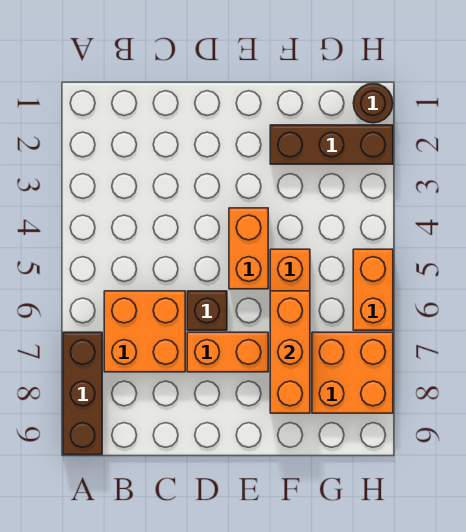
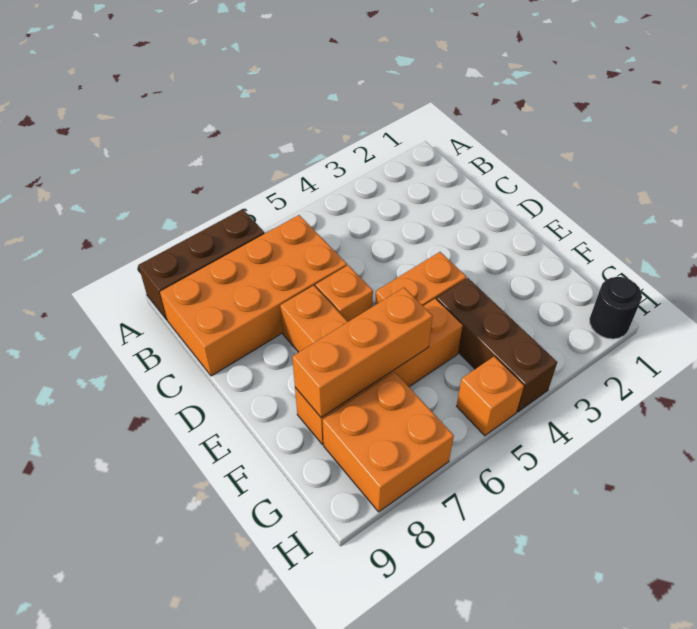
orange 2x2 brick [104,291,185,372] -> orange 2x4 brick [160,215,347,376]
brown 1x1 brick [187,291,227,330] -> orange 1x1 brick [316,265,373,322]
brown 1x3 brick [270,125,393,164] -> brown 1x3 brick moved to [437,278,557,412]
brown 1x1 round brick [353,83,393,123] -> black 1x1 round brick [590,277,642,339]
orange 1x2 brick [353,249,393,330] -> orange 1x1 brick [457,357,524,436]

